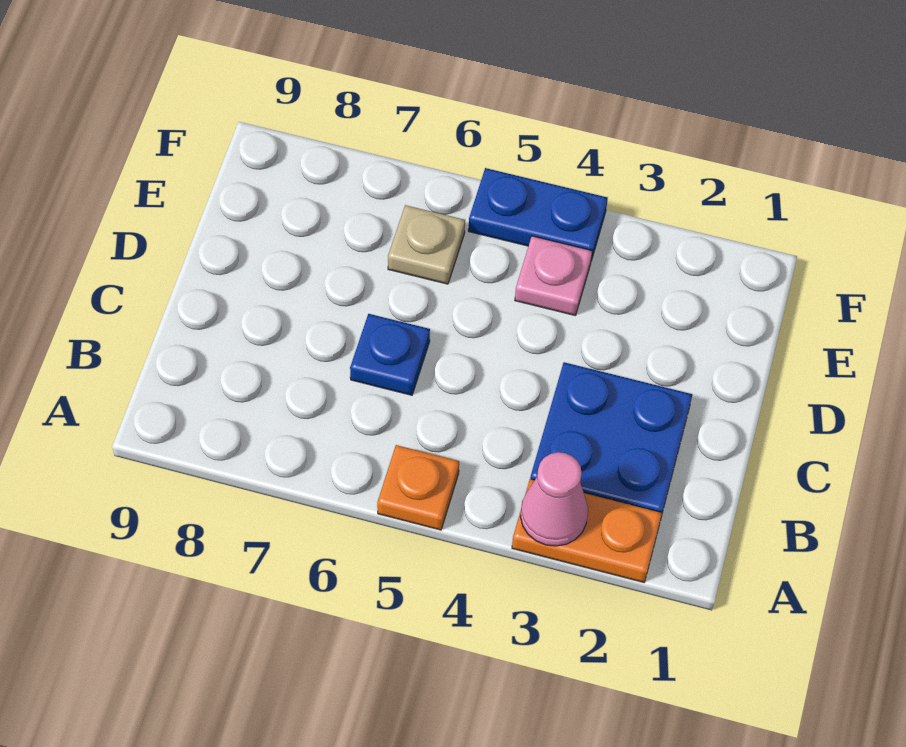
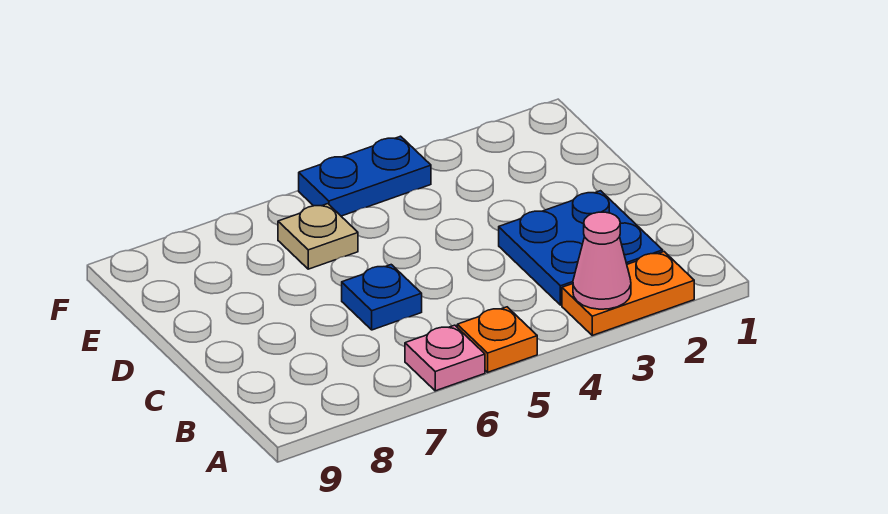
pink 1x1 plate [515,236,592,316] -> pink 1x1 plate moved to [405,325,485,391]

